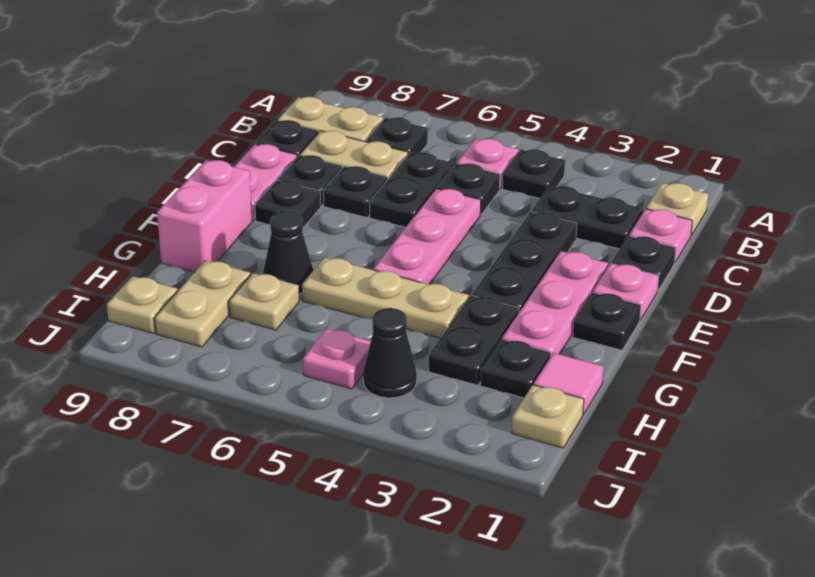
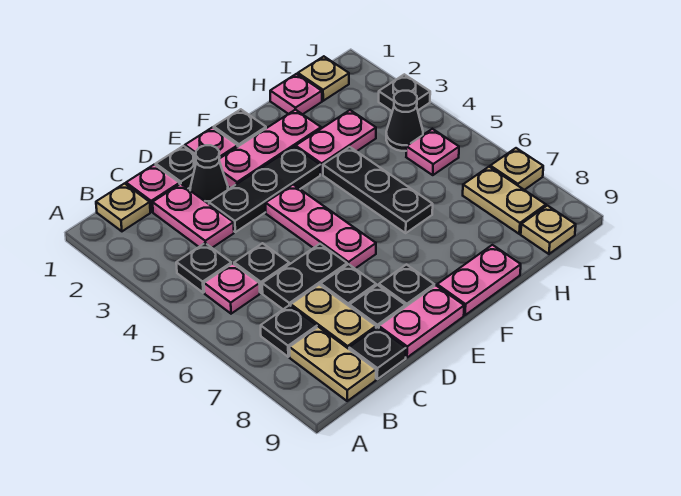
black 1x2 plate [532,186,643,249] -> pink 1x2 plate [152,184,234,248]
pink 1x3 plate [373,189,481,284] -> pink 1x3 plate turned to [266,185,376,268]
pink 1x2 brick [157,160,252,272] -> pink 1x2 plate [437,245,521,315]
black 1x2 plate [429,296,519,385] -> pink 1x2 plate [296,110,376,174]
tan 1x3 plate [302,257,469,338] -> black 1x3 plate [323,147,433,233]
black 1x1 cone [263,211,313,294] -> black 1x1 cone moved to [190,145,228,204]
pink 1x1 tile [534,353,603,414] -> pink 1x1 plate [270,74,322,114]
black 1x1 plate [480,339,551,398] -> black 1x1 plate moved to [379,74,430,111]
tan 1x1 plate [229,273,299,330] -> tan 1x1 plate moved to [490,148,543,190]
tan 1x2 plate [155,261,251,347] -> tan 1x2 plate turned to [463,167,546,234]

